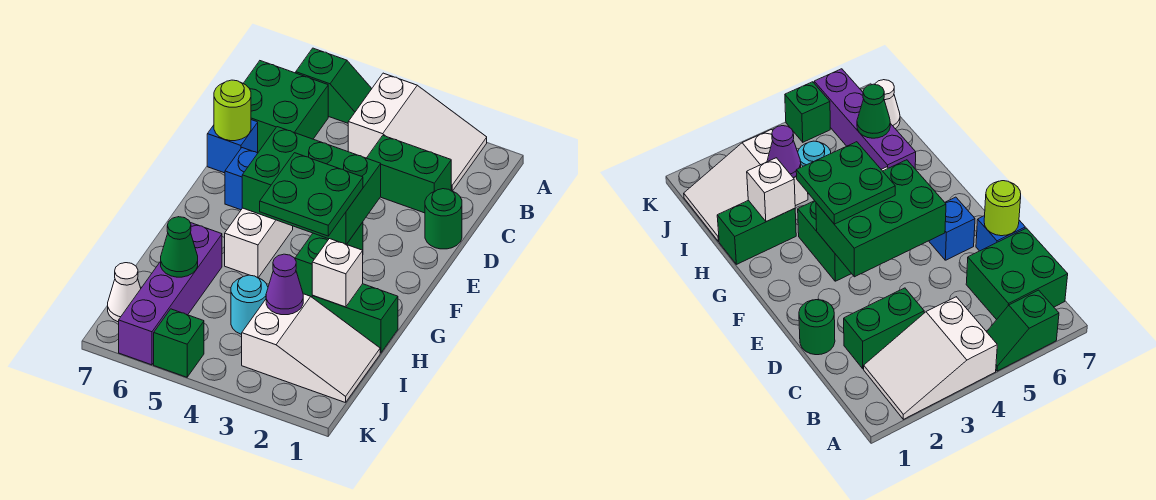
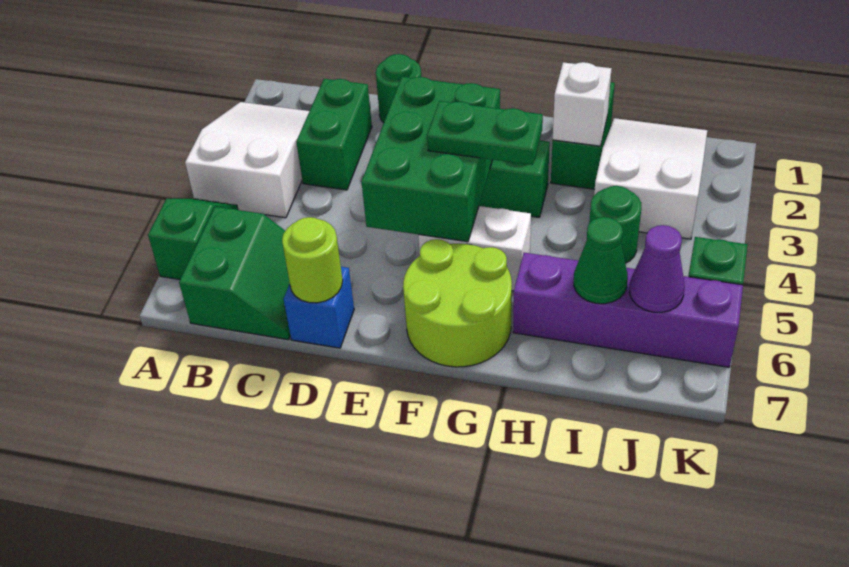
green 2x2 brick [243,61,328,152] -> green 2x2 slope [179,207,290,340]
blue 1x1 brick [225,148,258,210] -> none
green 2x2 plate [260,153,363,236] -> green 1x2 plate [427,101,543,165]
none -> lime 2x2 round brick [403,239,512,367]
purple 1x1 cone [266,254,303,315] -> purple 1x1 cone moved to [630,225,685,312]
cyan 1x1 round brick [231,275,268,335] -> green 1x1 round brick [589,186,641,263]
white 1x1 cone [108,263,141,322] -> none

